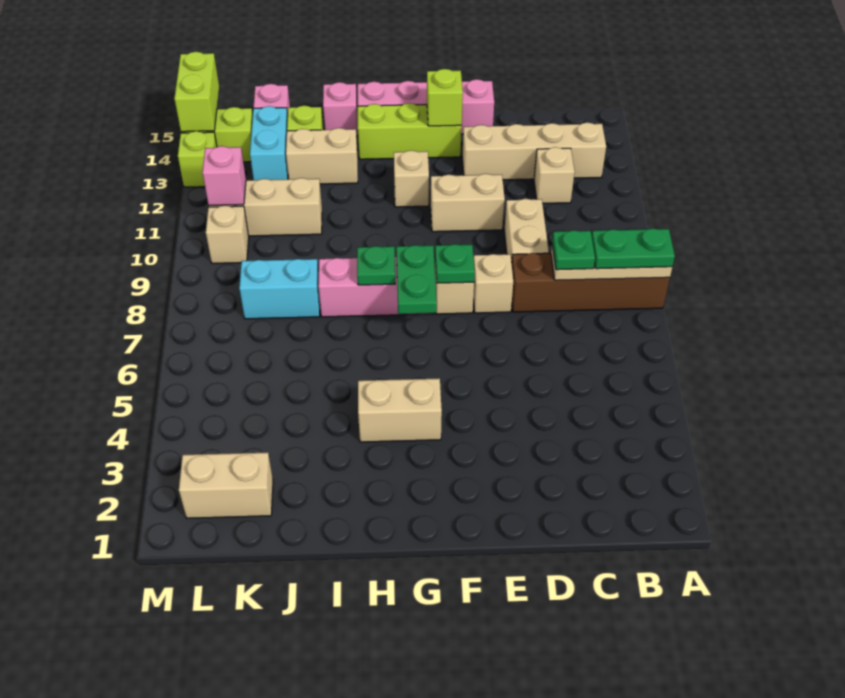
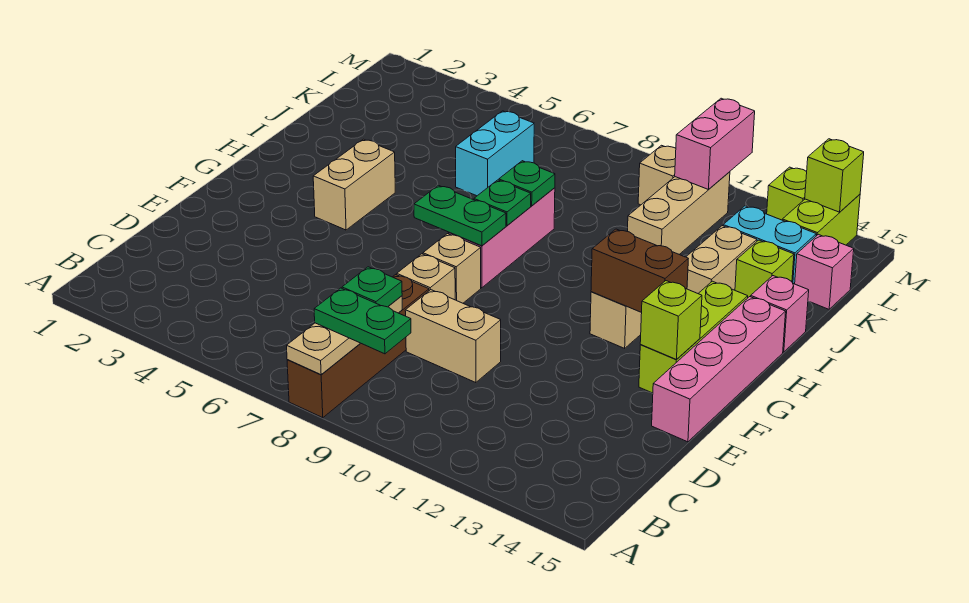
green 1x2 plate [592,228,675,269] -> green 1x2 plate turned to [314,288,411,354]
tan 1x4 brick [462,123,606,180] -> none
tan 1x1 brick [534,147,575,203] -> none
tan 1x2 brick [431,174,505,232] -> none
green 1x1 plate [435,244,475,283] -> green 1x1 plate moved to [499,161,555,206]
none -> brown 1x2 brick [591,229,688,313]
cyan 1x2 brick [239,259,320,319] -> cyan 1x2 brick moved to [456,111,534,196]
tan 1x2 brick [179,452,273,518] -> none
pink 1x1 brick [202,146,246,206] -> pink 1x2 brick [675,98,755,189]
lime 1x2 brick [174,52,219,132] -> lime 1x1 brick [805,139,864,212]

